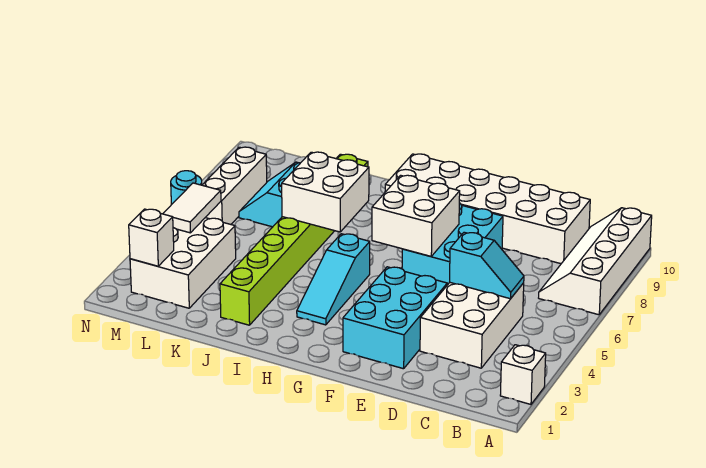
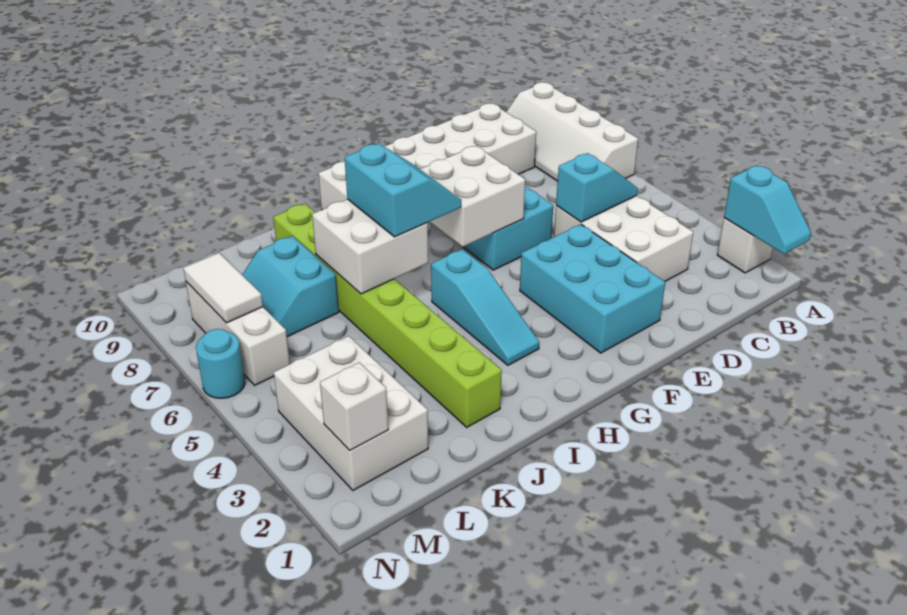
none -> cyan 1x2 slope [724,165,811,254]
none -> cyan 2x2 slope [345,143,461,237]
white 1x2 tile [163,183,221,233] -> white 1x2 tile moved to [183,253,263,323]

